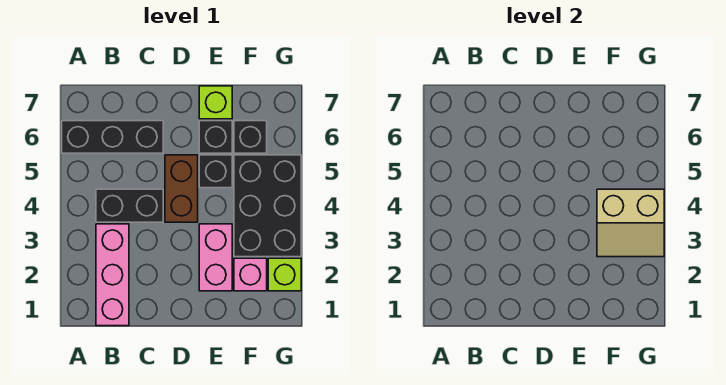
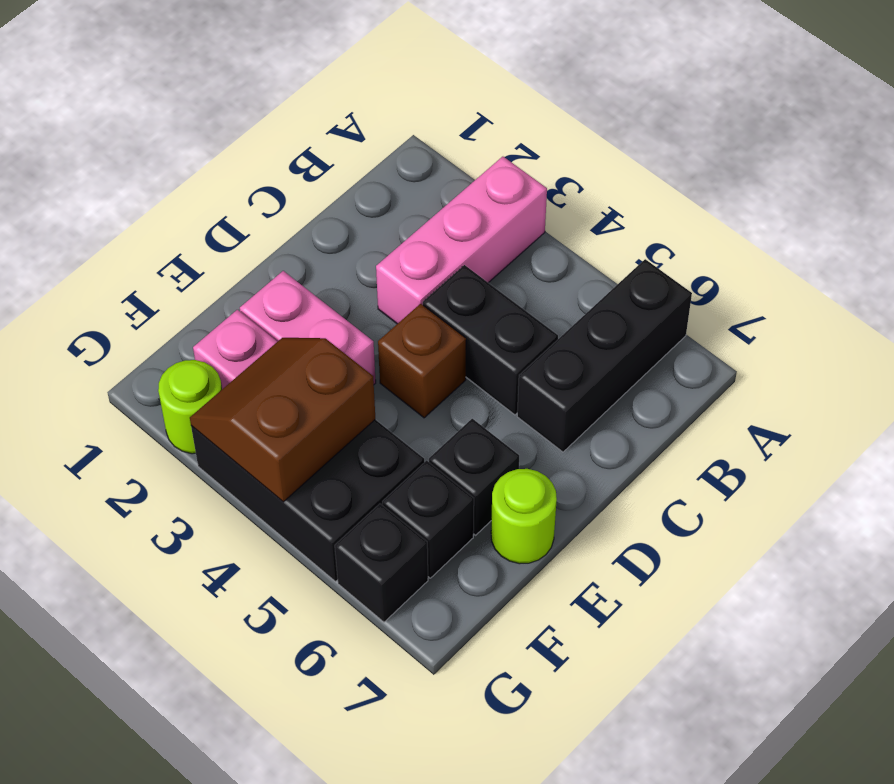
pink 1x3 brick [96,224,129,326] -> pink 1x3 brick turned to [376,157,547,324]
black 1x2 brick [96,189,163,222] -> black 1x2 brick turned to [423,265,558,415]
brown 1x2 brick [165,155,198,222] -> brown 1x1 brick [378,304,466,418]
black 1x1 brick [199,155,232,188] -> black 1x1 brick moved to [335,504,428,622]
lime 1x1 brick [199,86,232,119] -> lime 1x1 round brick [491,469,557,564]
tan 2x2 slope [597,189,664,257] -> brown 2x2 slope [190,338,375,502]
lime 1x1 brick [268,258,301,291] -> lime 1x1 round brick [158,360,222,454]

